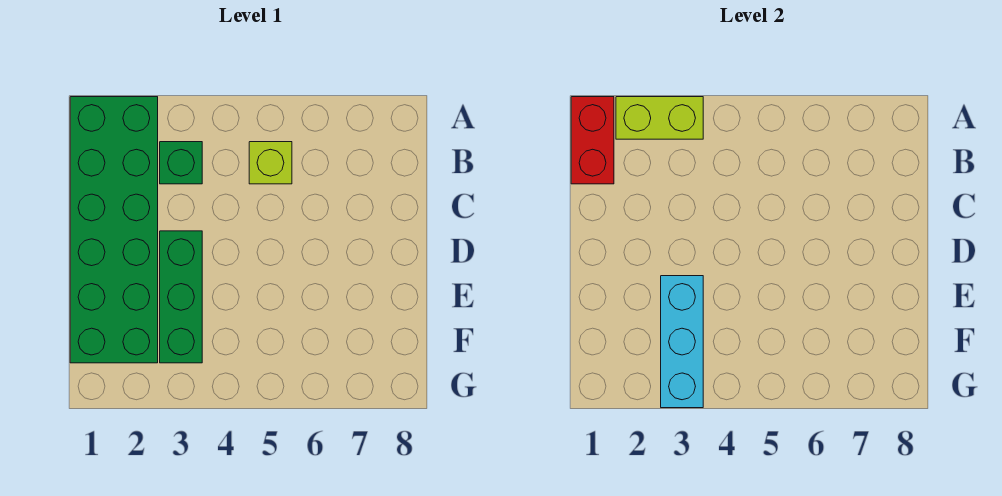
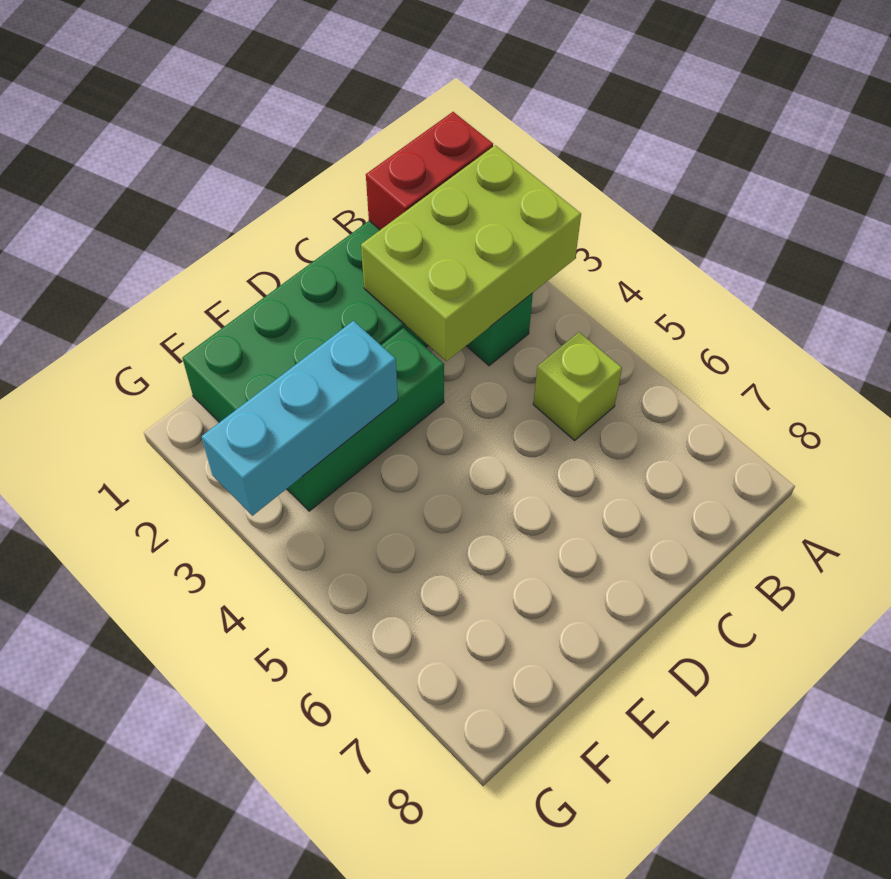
lime 1x2 brick [616,97,703,139] -> lime 2x3 brick [361,145,581,361]

